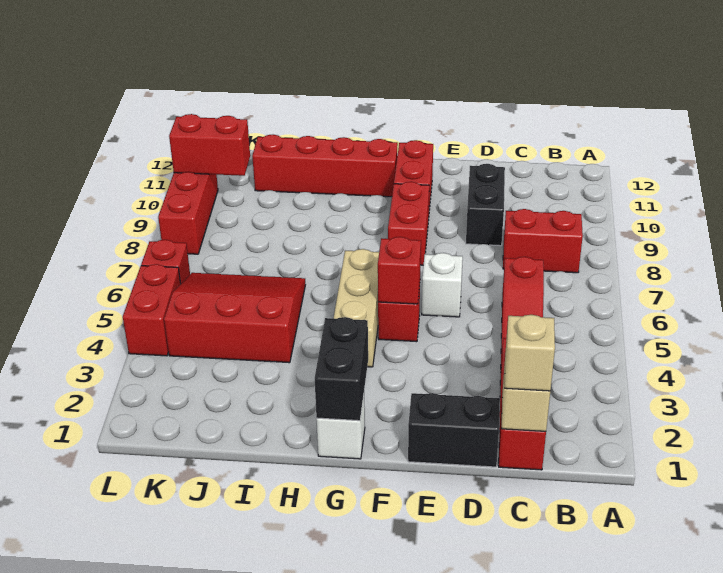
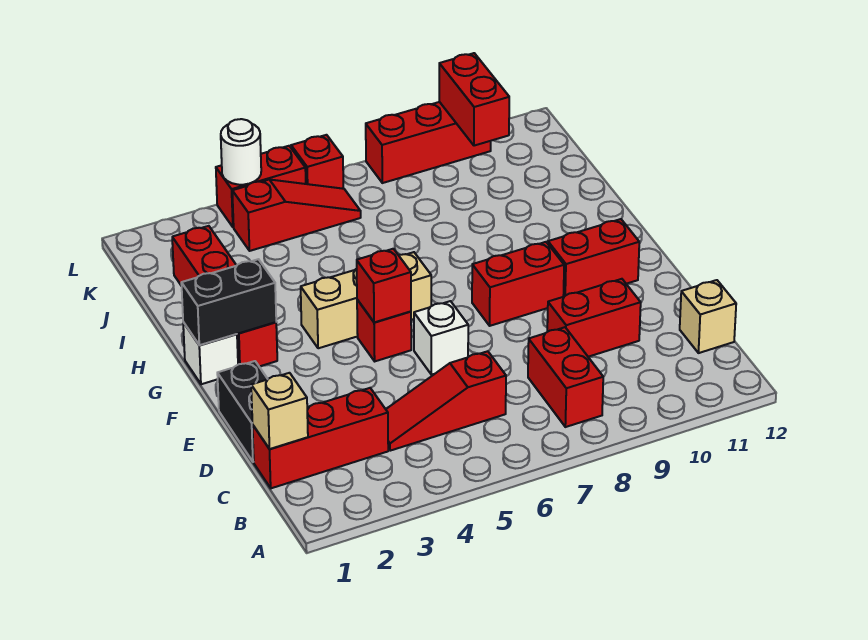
tan 1x1 brick [505,315,555,391] -> tan 1x1 brick moved to [680,280,736,353]
black 1x2 brick [466,164,505,246] -> red 1x2 brick [547,279,641,357]
red 1x4 brick [252,135,398,197] -> red 1x4 brick moved to [172,226,277,367]
red 3x3 slope [164,273,305,363] -> red 1x3 slope [232,180,361,251]
none -> white 1x1 round brick [221,119,261,185]

